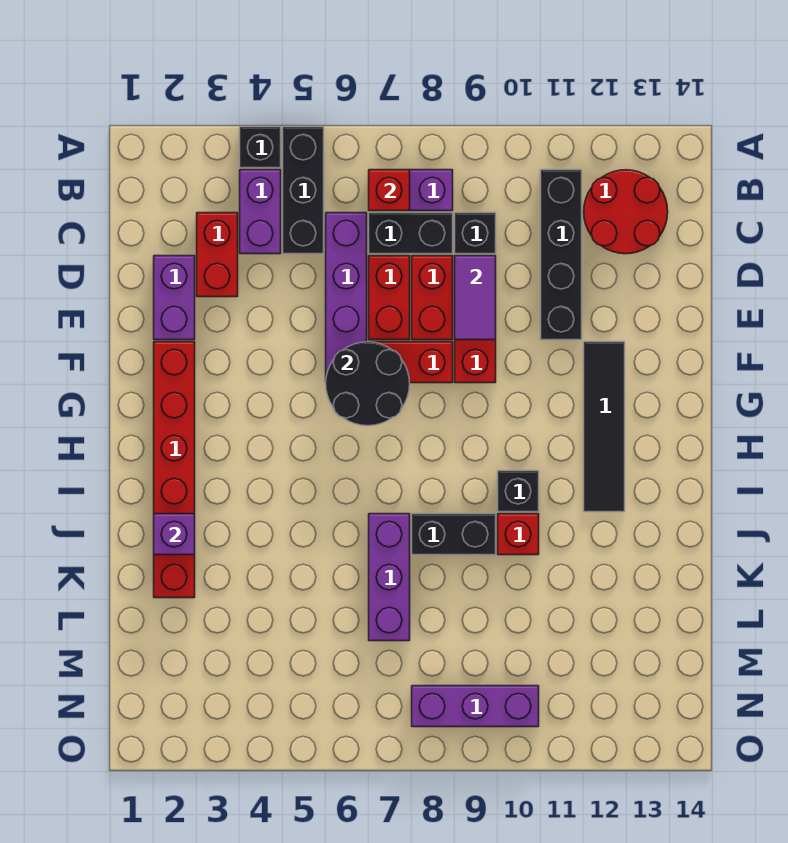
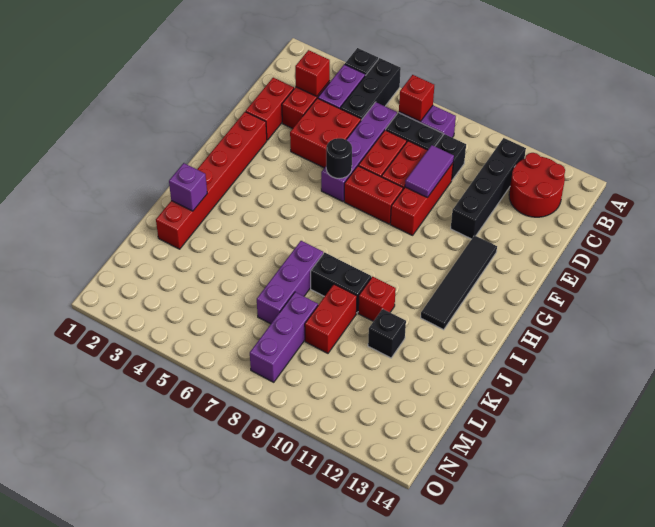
none -> red 1x1 brick [295,50,330,96]
purple 1x2 brick [154,256,195,340] -> red 1x2 brick [246,78,294,140]
none -> red 2x2 brick [290,98,361,168]
black 2x2 round brick [326,342,410,426] -> black 1x1 round brick [326,138,352,178]
black 1x1 brick [498,471,539,512] -> black 1x1 brick moved to [368,309,406,358]
none -> red 1x2 brick [305,284,357,353]
purple 1x3 brick [412,686,539,727] -> purple 1x3 brick turned to [250,292,318,382]

